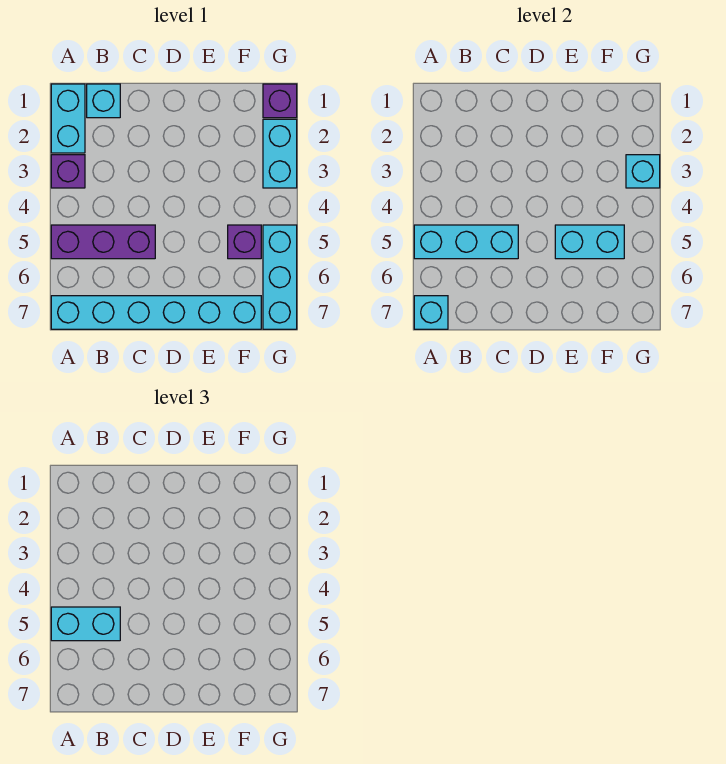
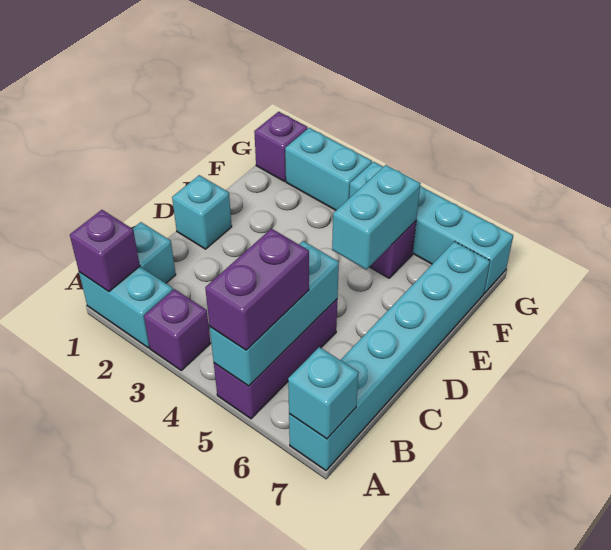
none -> purple 1x1 brick [70,210,140,292]
cyan 1x2 brick [51,607,120,641] -> purple 1x2 brick [205,229,309,350]
cyan 1x1 brick [626,155,660,188] -> cyan 1x1 brick moved to [172,175,232,249]
cyan 1x3 brick [263,225,297,329] -> cyan 1x4 brick [349,162,513,293]

